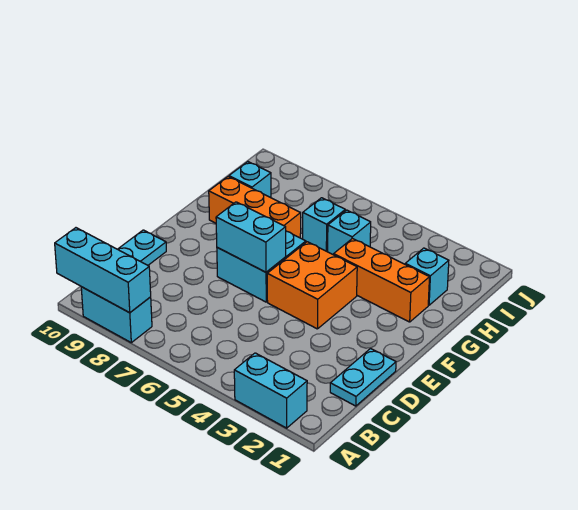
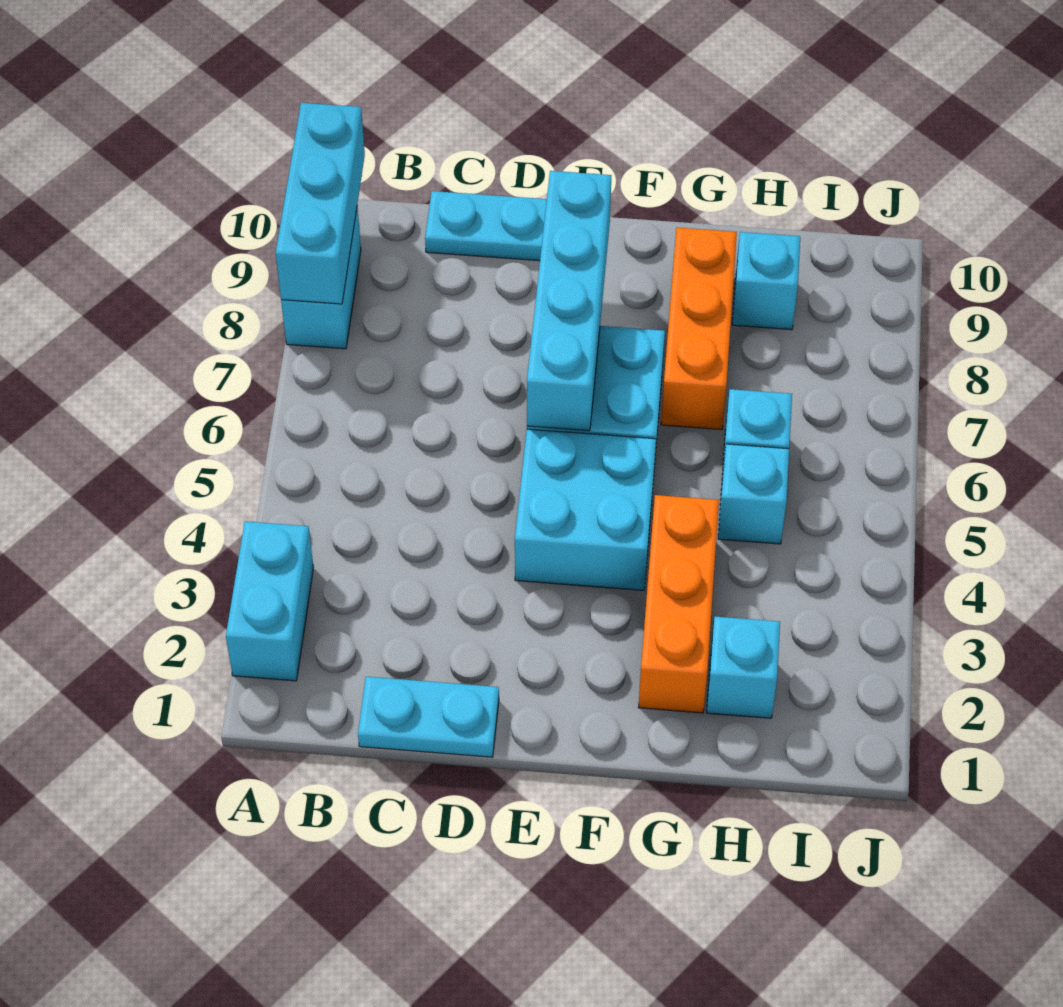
orange 2x2 brick [267,242,357,329] -> cyan 2x2 brick [515,429,656,590]
cyan 1x2 brick [216,202,286,272] -> cyan 1x4 brick [527,171,611,431]

